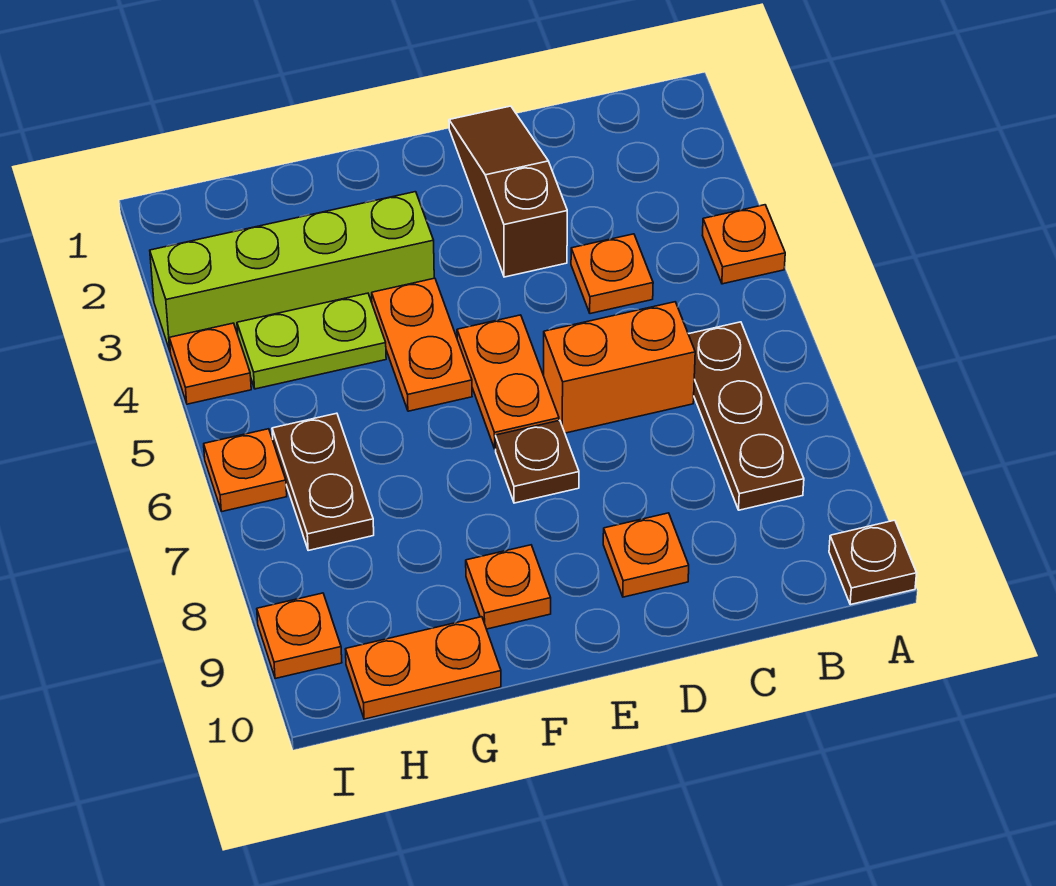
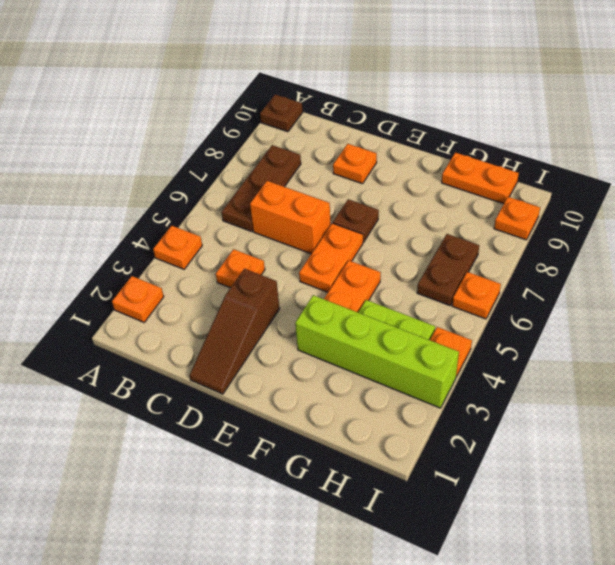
orange 1x1 plate [466,545,551,629] -> orange 1x1 plate moved to [112,276,164,322]

